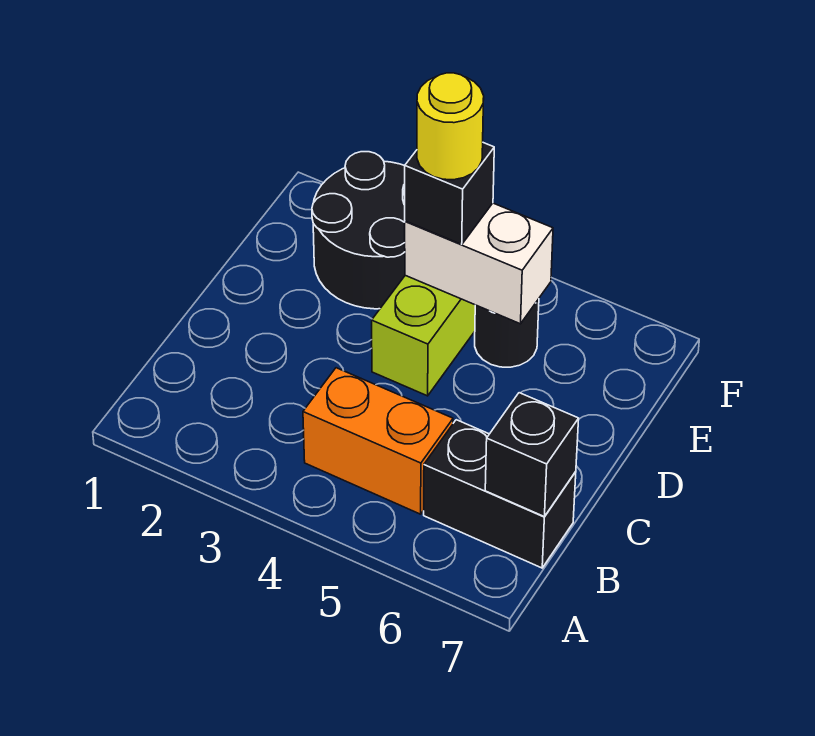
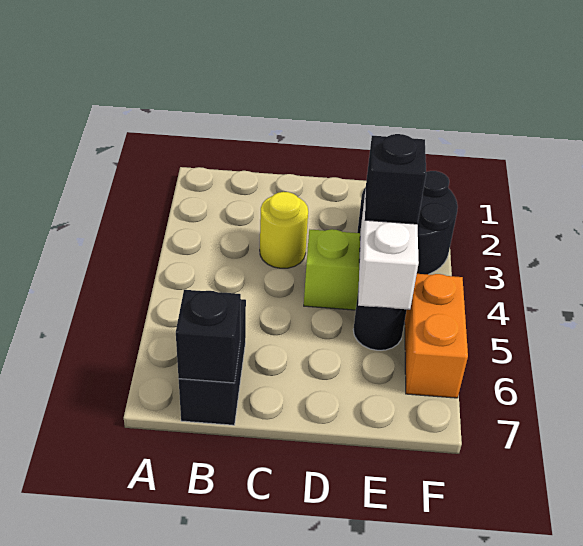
orange 1x2 brick [303,368,453,514] -> orange 1x2 brick moved to [405,274,468,398]
yellow 1x1 round brick [417,73,484,180] -> yellow 1x1 round brick moved to [260,192,308,268]

